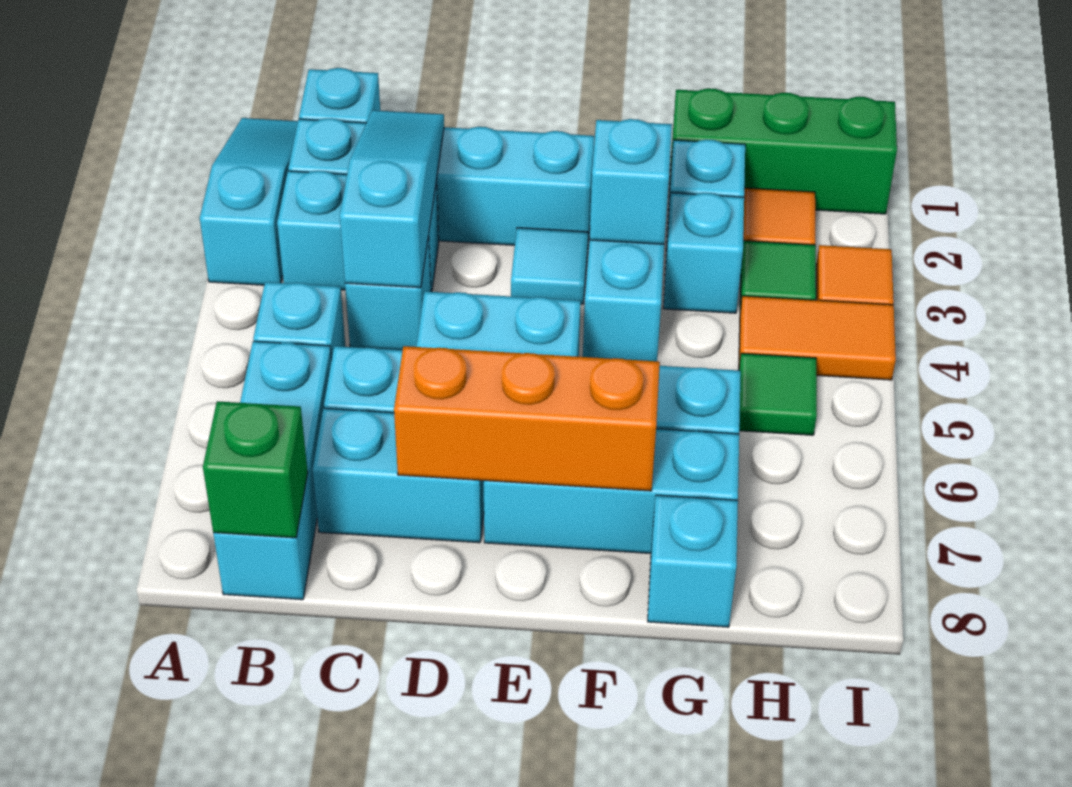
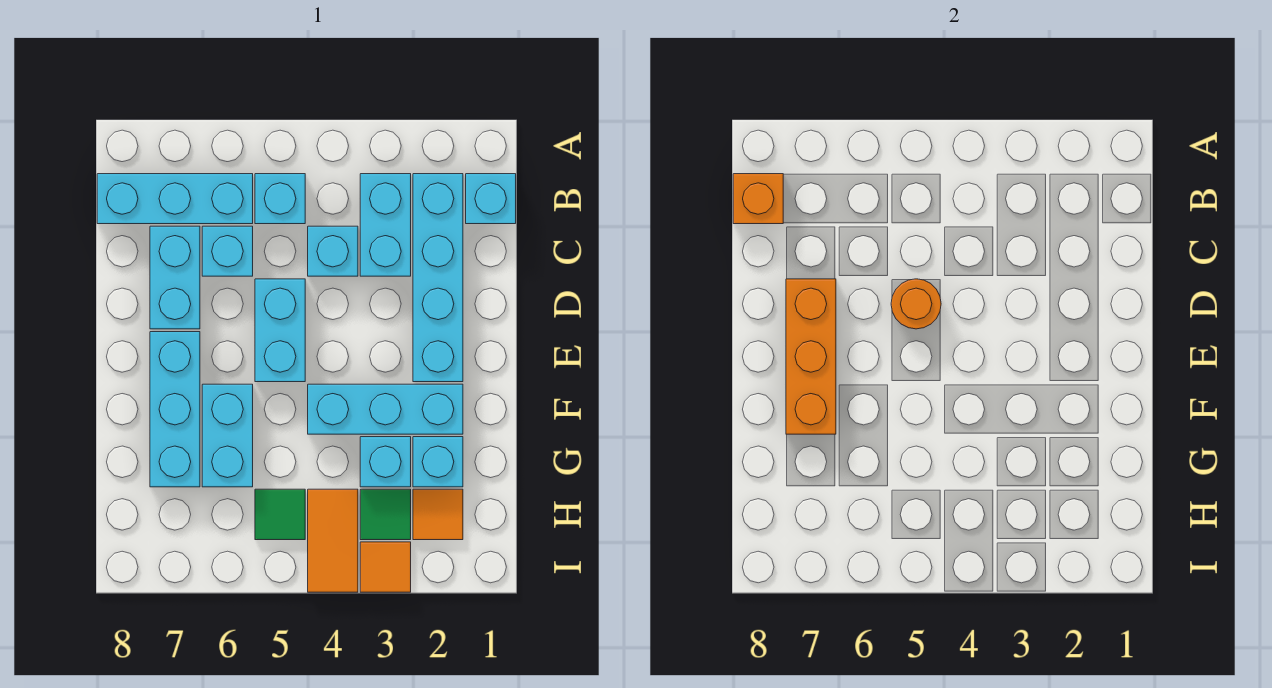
cyan 1x3 slope [200,118,298,285] -> none
green 1x1 brick [203,401,308,538] -> orange 1x1 brick [733,174,783,224]
cyan 1x3 slope [340,110,444,288] -> none
none -> orange 1x1 round brick [891,279,941,329]
cyan 1x1 tile [511,228,588,304] -> none
cyan 1x1 brick [590,119,672,244] -> none
green 1x3 brick [669,88,897,214] -> none
cyan 1x1 brick [648,495,738,627] -> none

